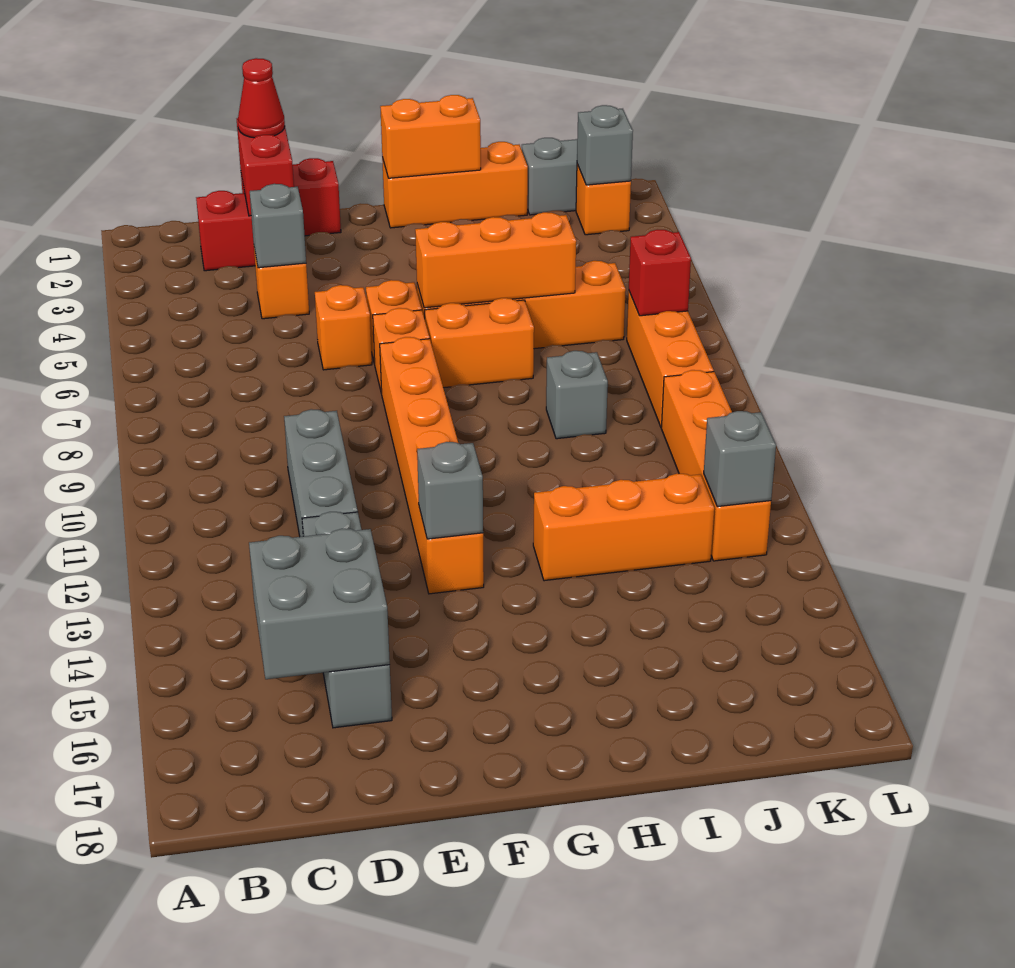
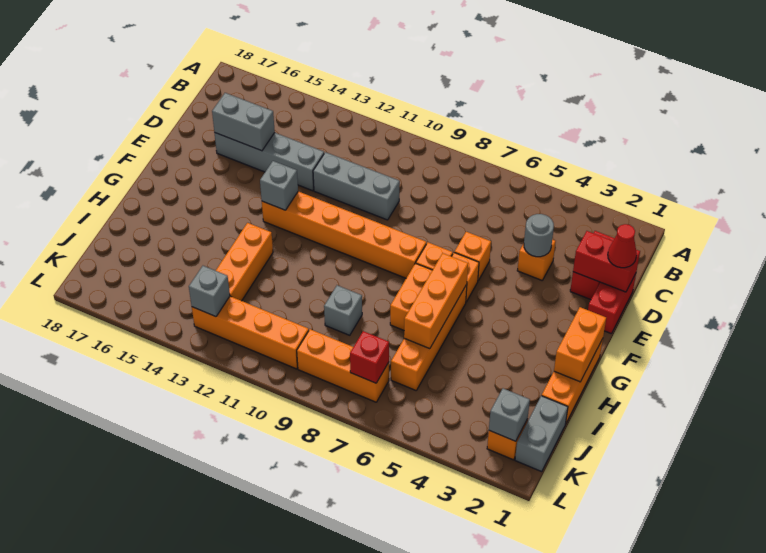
grey 2x2 brick [249,529,390,679] -> grey 1x2 brick [212,93,275,151]
grey 1x1 brick [250,184,306,268] -> grey 1x1 round brick [524,214,554,257]

